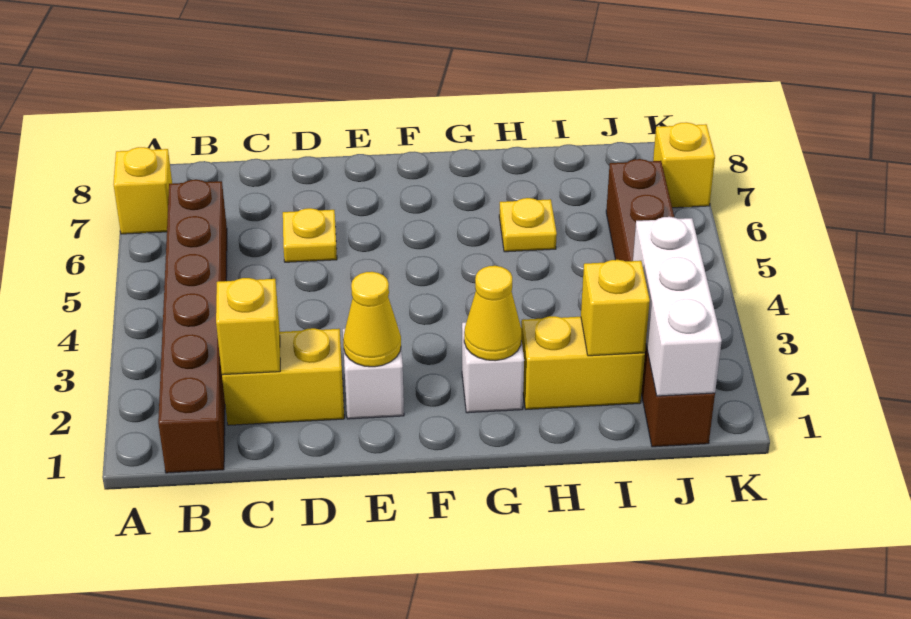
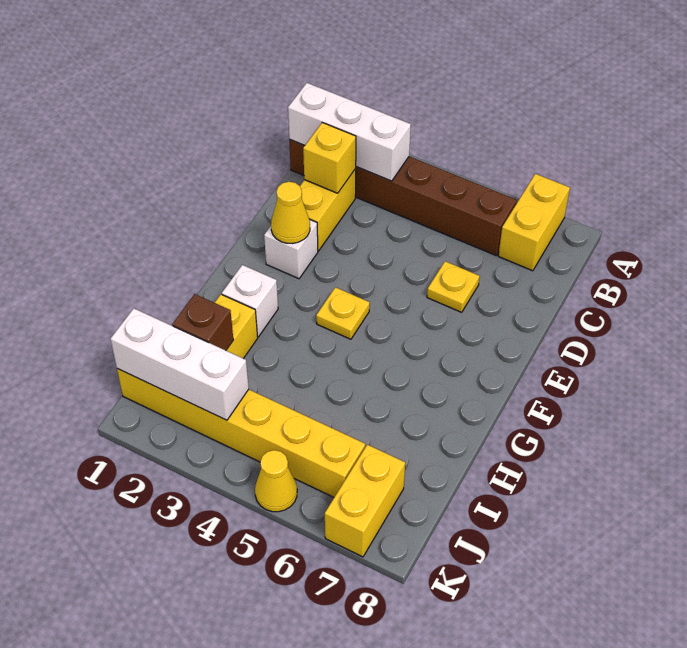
yellow 1x1 brick [113,147,172,234] -> yellow 1x2 brick [498,174,570,271]
none -> white 1x3 brick [288,83,411,181]
yellow 1x1 cone [464,266,522,361] -> yellow 1x1 cone moved to [255,450,297,512]
yellow 1x1 plate [499,198,557,252] -> yellow 1x1 plate moved to [316,287,370,339]
yellow 1x1 brick [581,260,650,356] -> brown 1x1 brick [172,294,233,350]
brown 1x6 brick [606,159,715,447] -> yellow 1x6 brick [117,369,365,497]
yellow 1x1 brick [653,122,715,208] -> yellow 1x2 brick [325,445,405,557]

